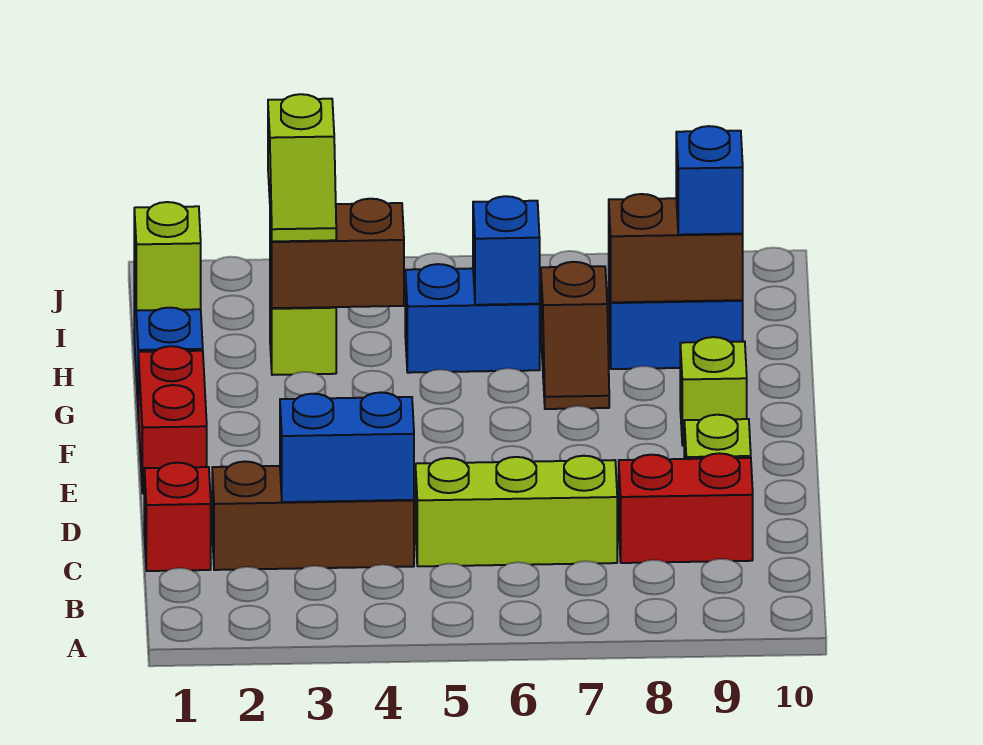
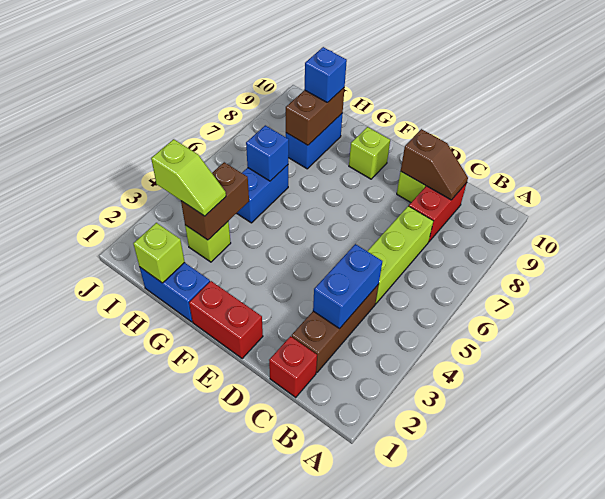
brown 1x2 slope [541,262,609,409] -> brown 1x2 slope moved to [401,129,468,200]

